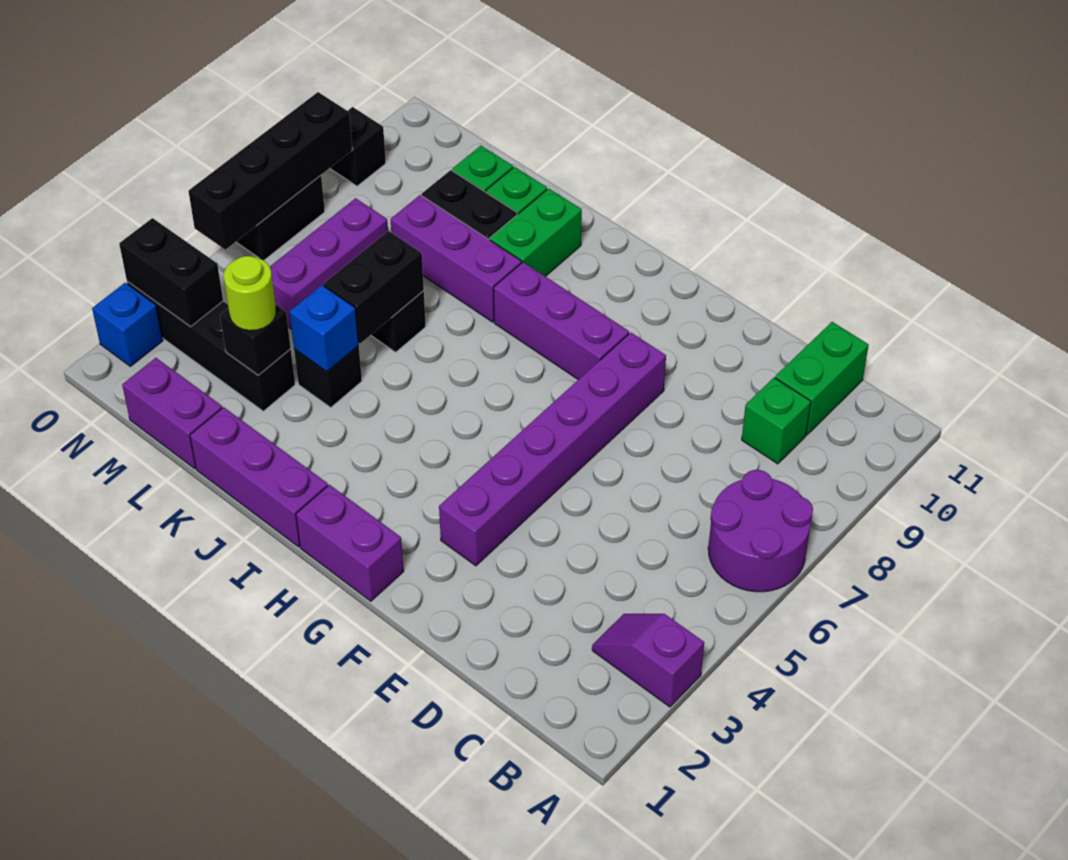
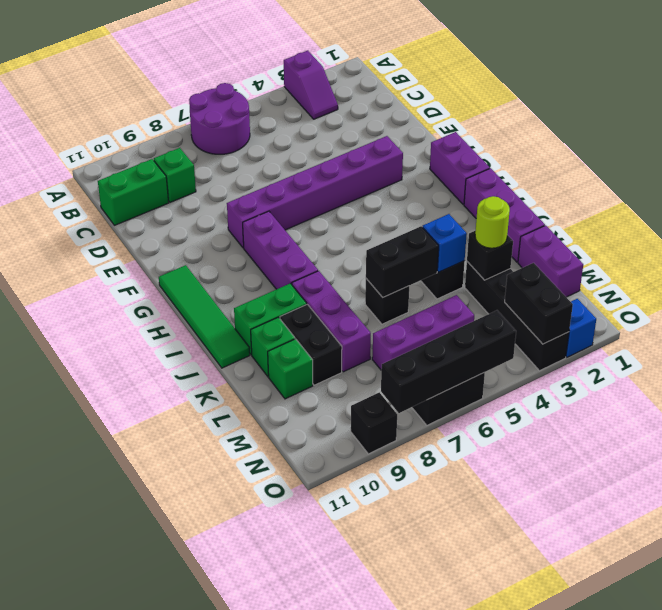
none -> green 1x4 tile [159,265,250,368]

